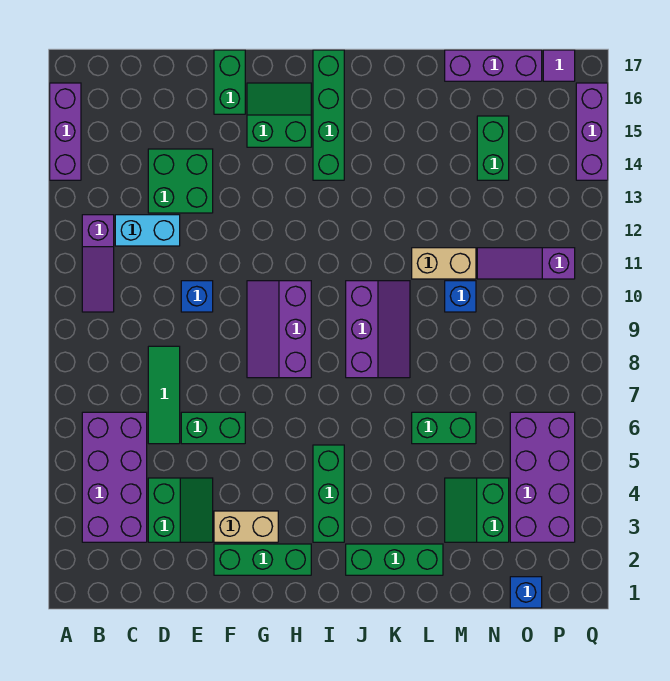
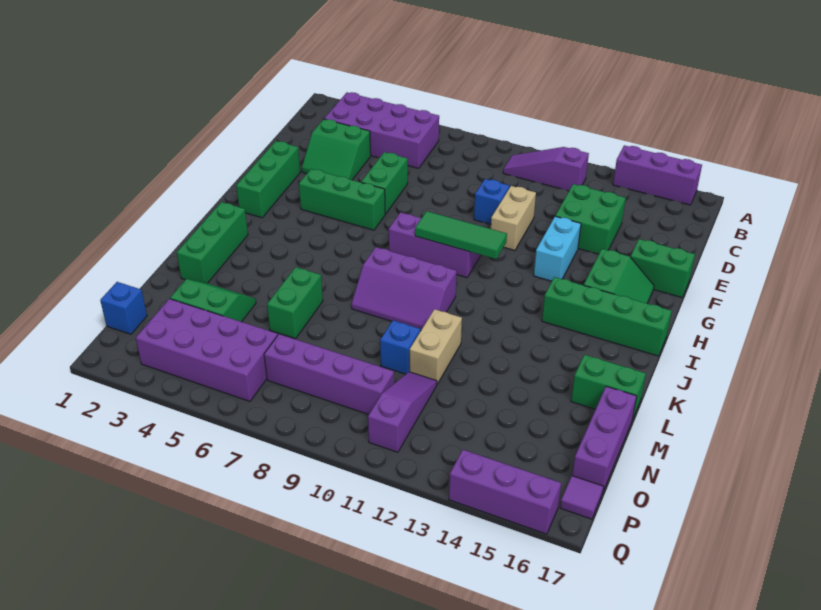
cyan 1x2 brick [115,215,180,246] -> cyan 1x2 brick moved to [534,216,581,281]
green 1x3 tile [148,346,180,444] -> green 1x3 tile moved to [415,211,507,259]
tan 1x2 brick [214,511,278,542] -> tan 1x2 brick moved to [491,186,536,250]
green 1x3 brick [313,445,344,542] -> green 1x3 brick moved to [299,169,385,230]
green 1x2 brick [477,116,509,180] -> green 1x2 brick moved to [571,355,646,420]
none -> purple 1x4 brick [264,334,394,415]

